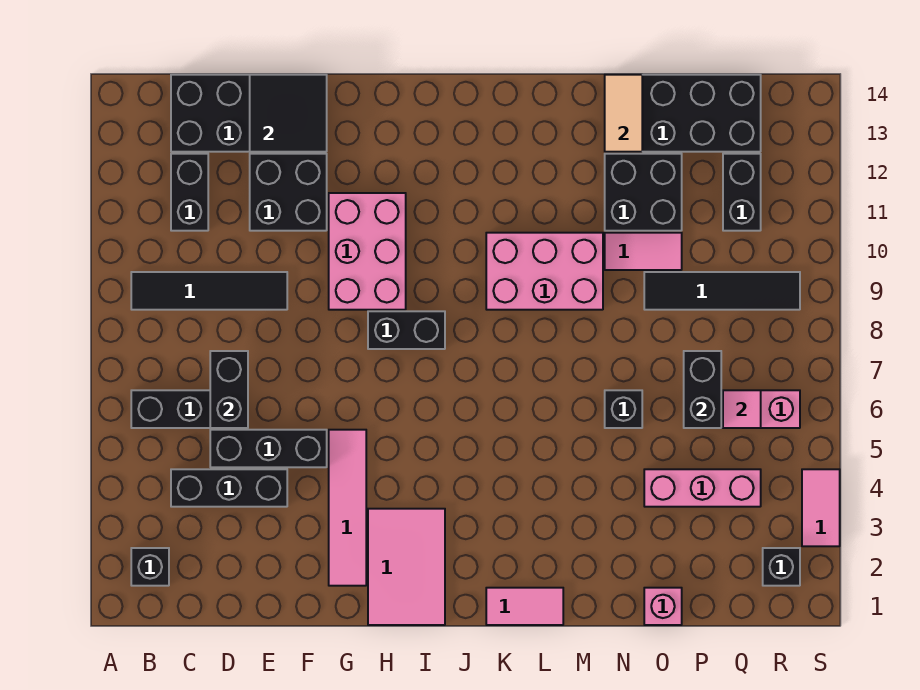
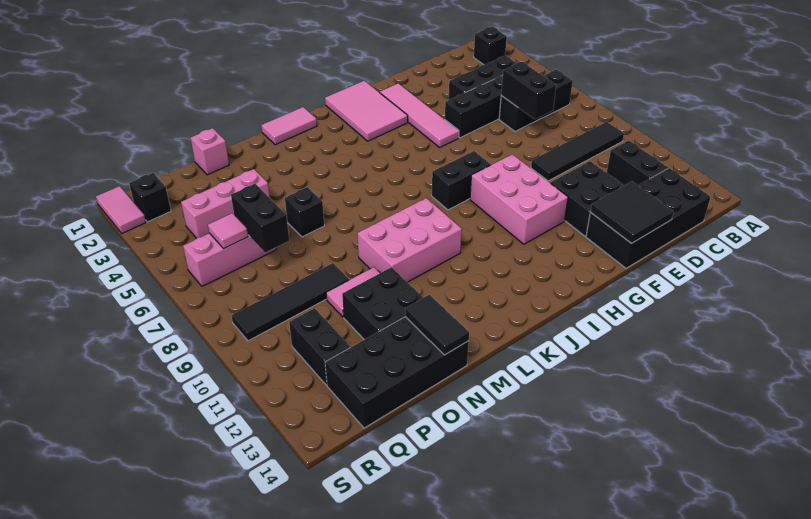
tan 1x2 tile [605,75,642,152] -> black 1x2 tile [405,295,469,355]
pink 1x2 tile [802,469,840,546] -> pink 1x2 tile moved to [96,186,146,233]

